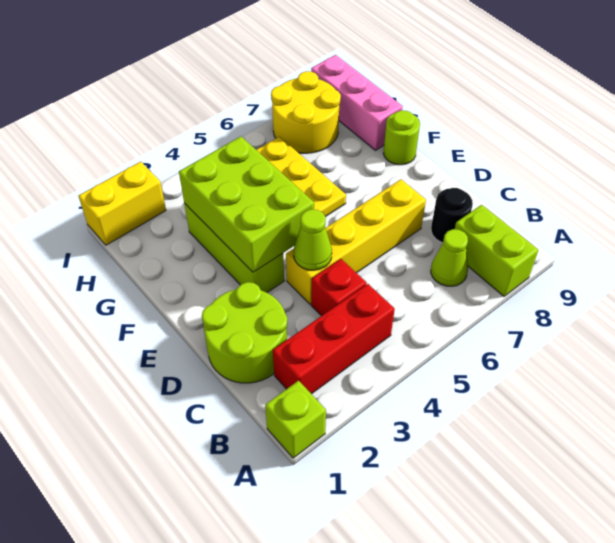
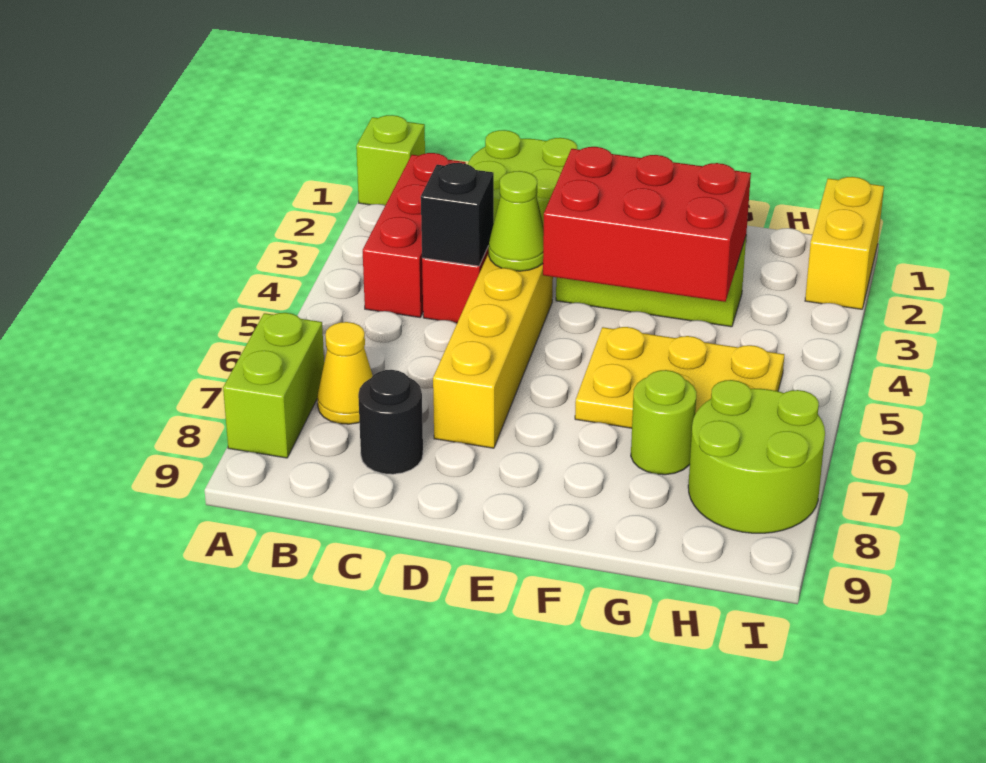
lime 1x2 brick [455,205,538,296] -> lime 1x2 brick turned to [223,313,324,458]
lime 1x1 cone [431,229,468,286] -> yellow 1x1 cone [317,322,373,424]
none -> black 1x1 brick [421,163,494,266]
lime 2x3 brick [179,136,314,272] -> red 2x3 brick [543,147,751,302]
lime 1x1 round brick [383,110,420,165] -> lime 1x1 round brick moved to [631,370,697,475]
pink 1x3 brick [311,55,403,150] -> none
yellow 2x2 round brick [271,71,341,153] -> lime 2x2 round brick [688,380,825,533]

